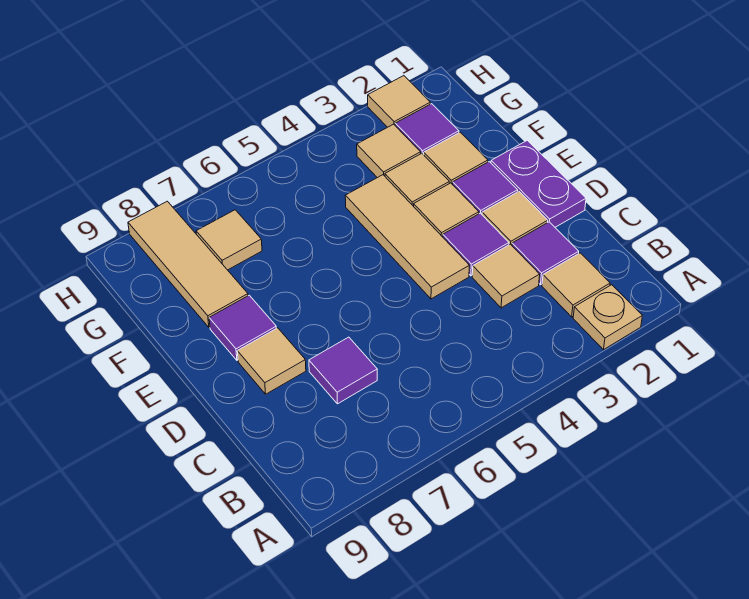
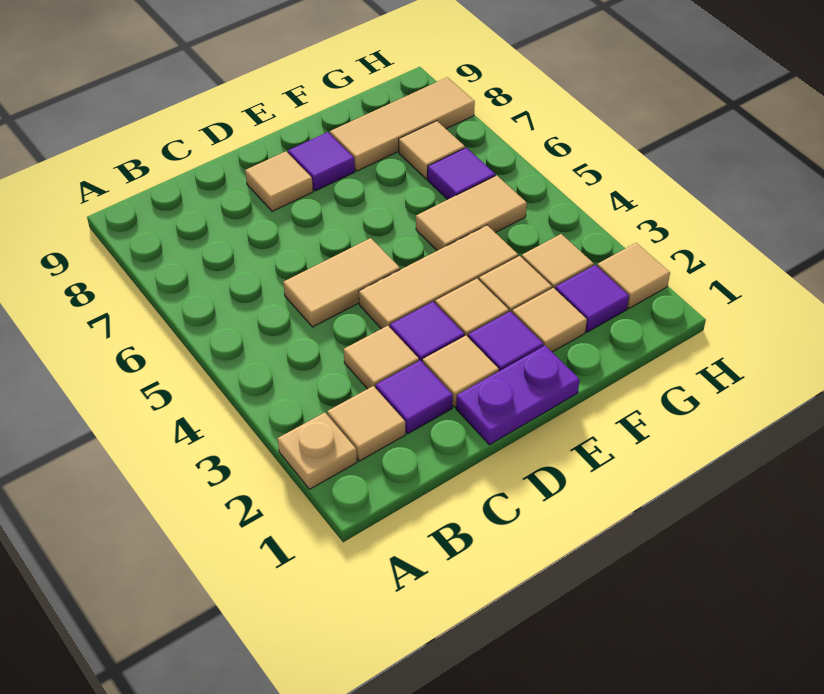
none -> tan 1x2 tile [283,238,400,327]
purple 1x1 tile [309,337,377,404] -> purple 1x1 tile moved to [428,148,495,200]
none -> tan 1x2 tile [416,175,527,251]

